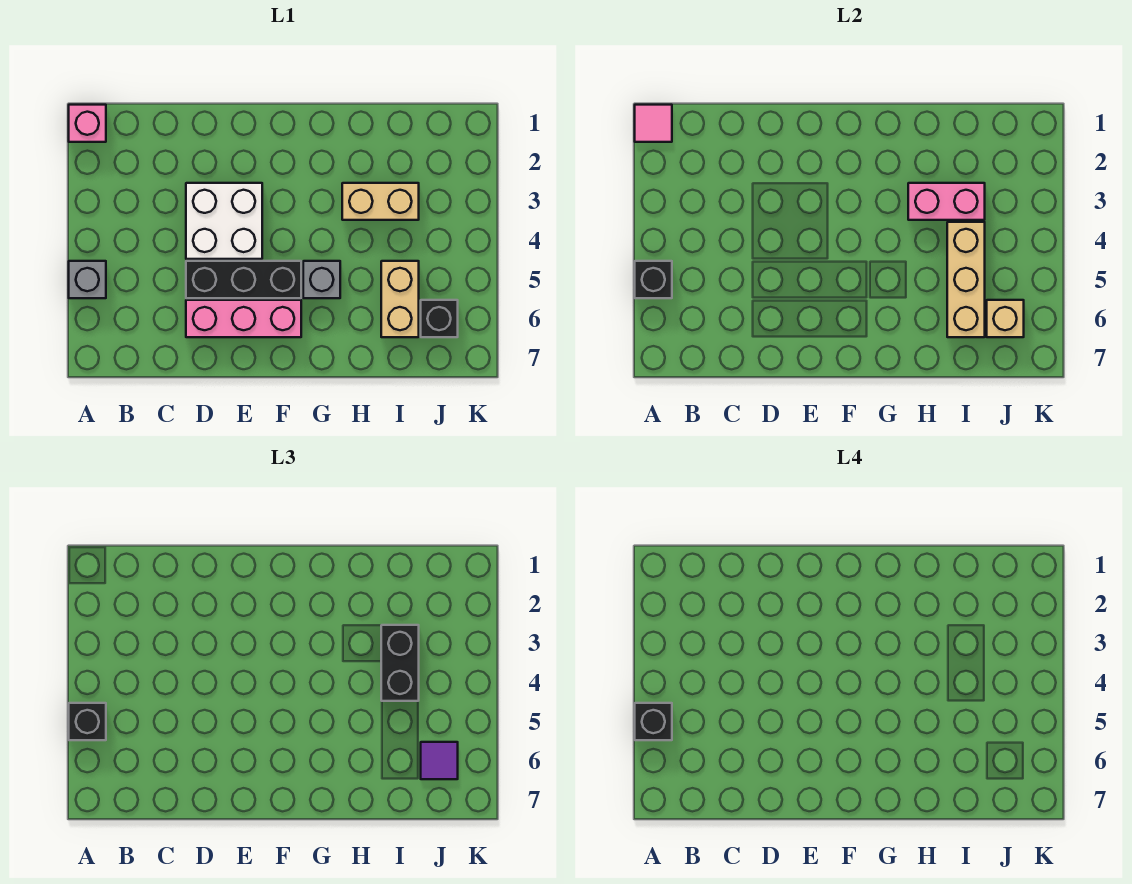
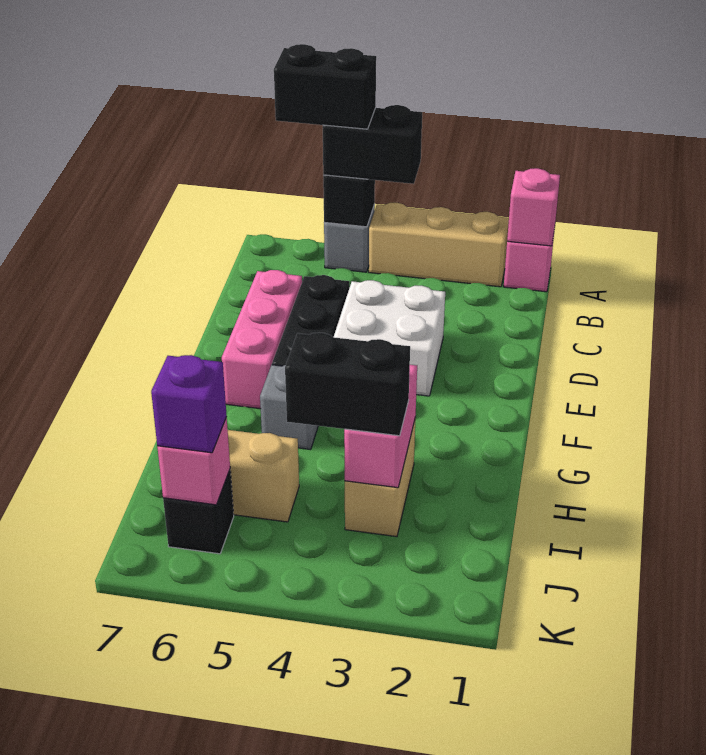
pink 1x1 tile [635,105,672,142] -> pink 1x1 brick [507,168,560,246]
black 1x1 brick [69,703,106,740] -> black 1x2 brick [323,105,422,184]
black 1x1 brick [635,703,672,740] -> black 1x2 brick [274,44,376,129]
tan 1x3 brick [947,222,985,337] -> tan 1x3 brick moved to [369,203,509,287]
tan 1x1 brick [987,300,1024,337] -> pink 1x1 brick [157,418,230,505]
purple 1x1 tile [421,742,458,779] -> purple 1x1 brick [151,355,227,453]

